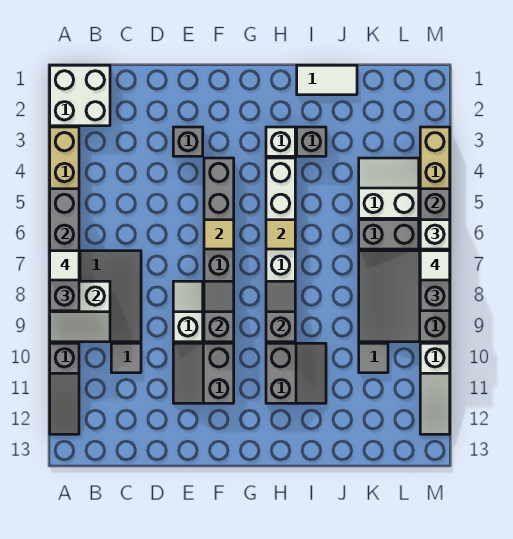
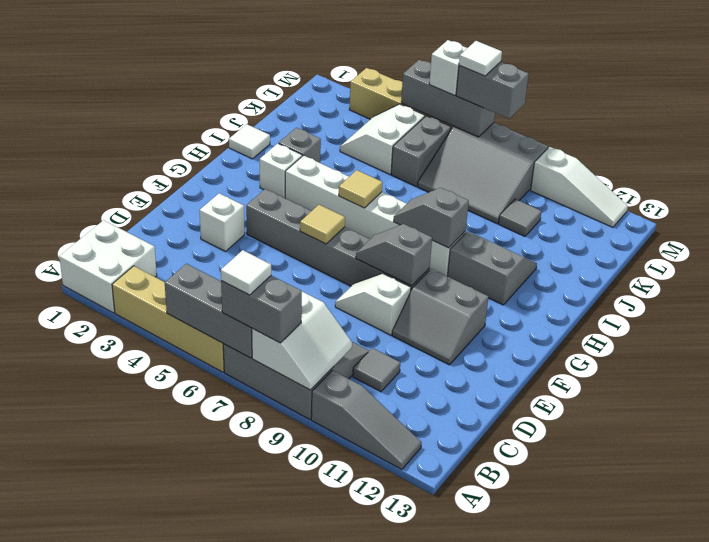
grey 1x1 brick [173,127,203,156] -> white 1x1 brick [200,193,245,251]
white 1x2 tile [297,65,357,95] -> white 1x1 tile [229,124,270,159]

